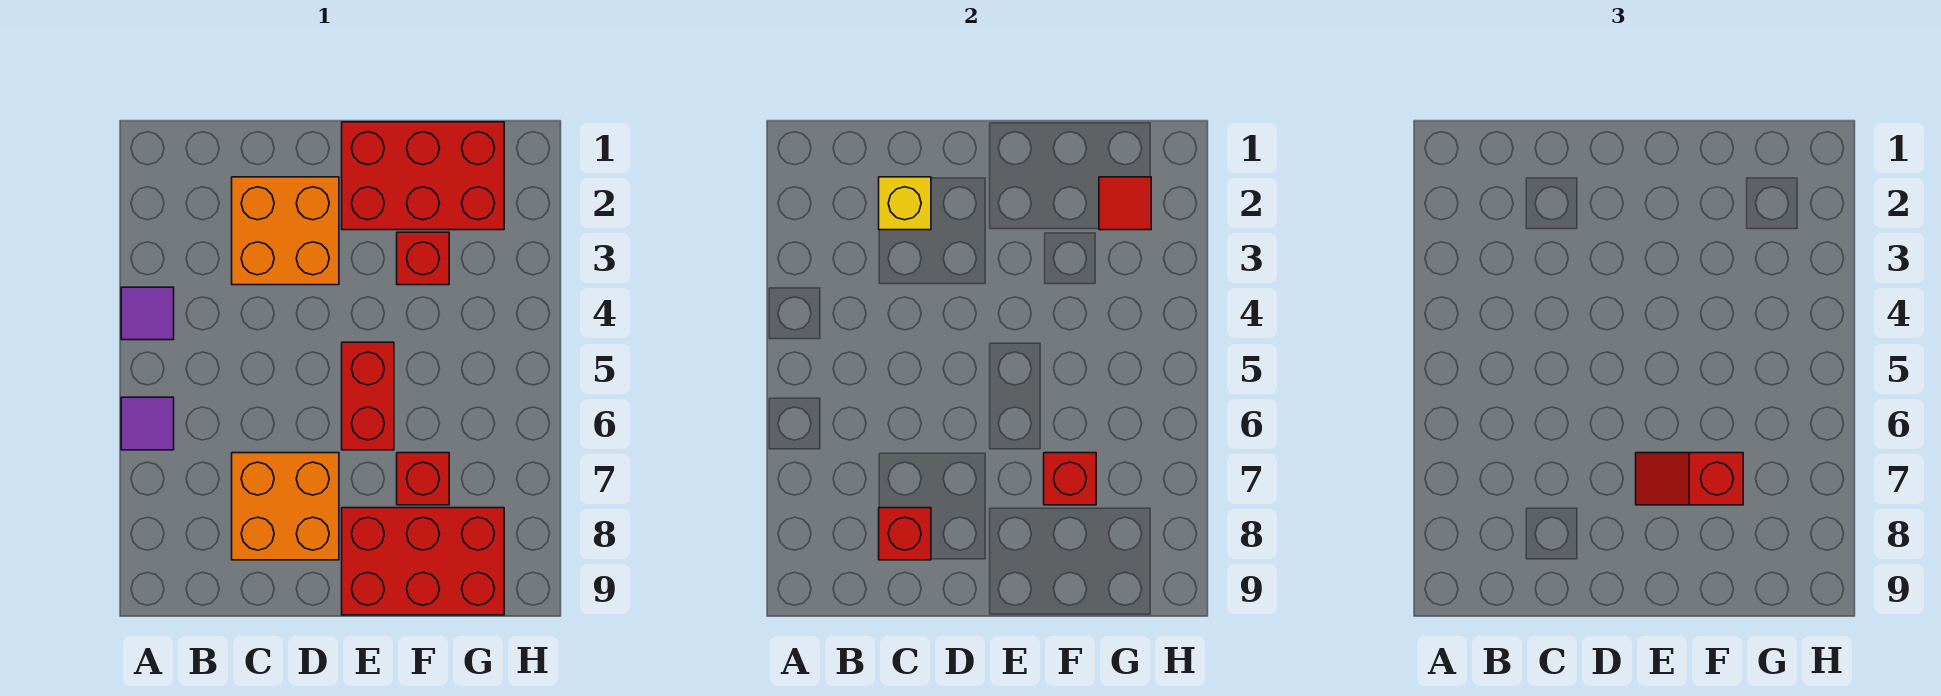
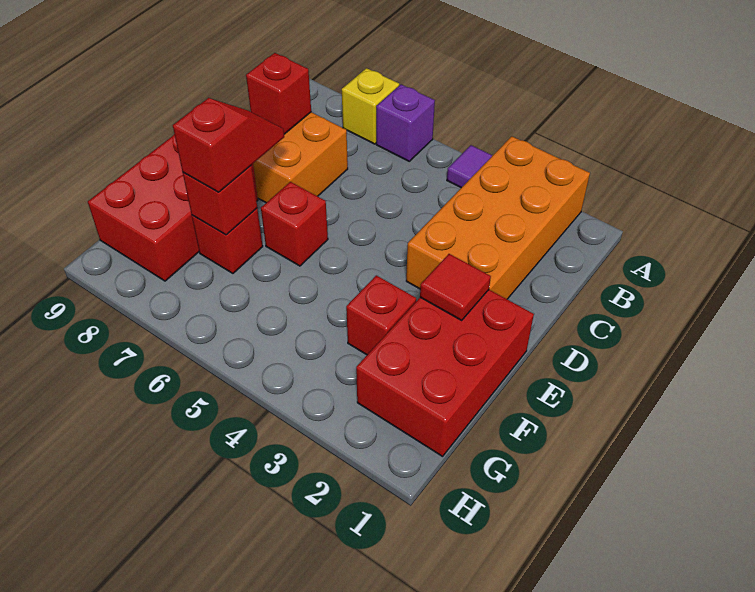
purple 1x1 tile [121,397,174,450] -> purple 1x1 brick [376,84,435,161]
orange 2x2 brick [232,177,339,285] -> orange 2x4 brick [406,136,590,299]
yellow 1x1 brick [879,177,931,230] -> yellow 1x1 brick moved to [342,68,399,144]
red 1x2 brick [342,342,394,450] -> red 1x1 brick [261,182,328,266]
red 1x1 tile [1099,177,1151,230] -> red 1x1 tile moved to [420,254,491,320]

